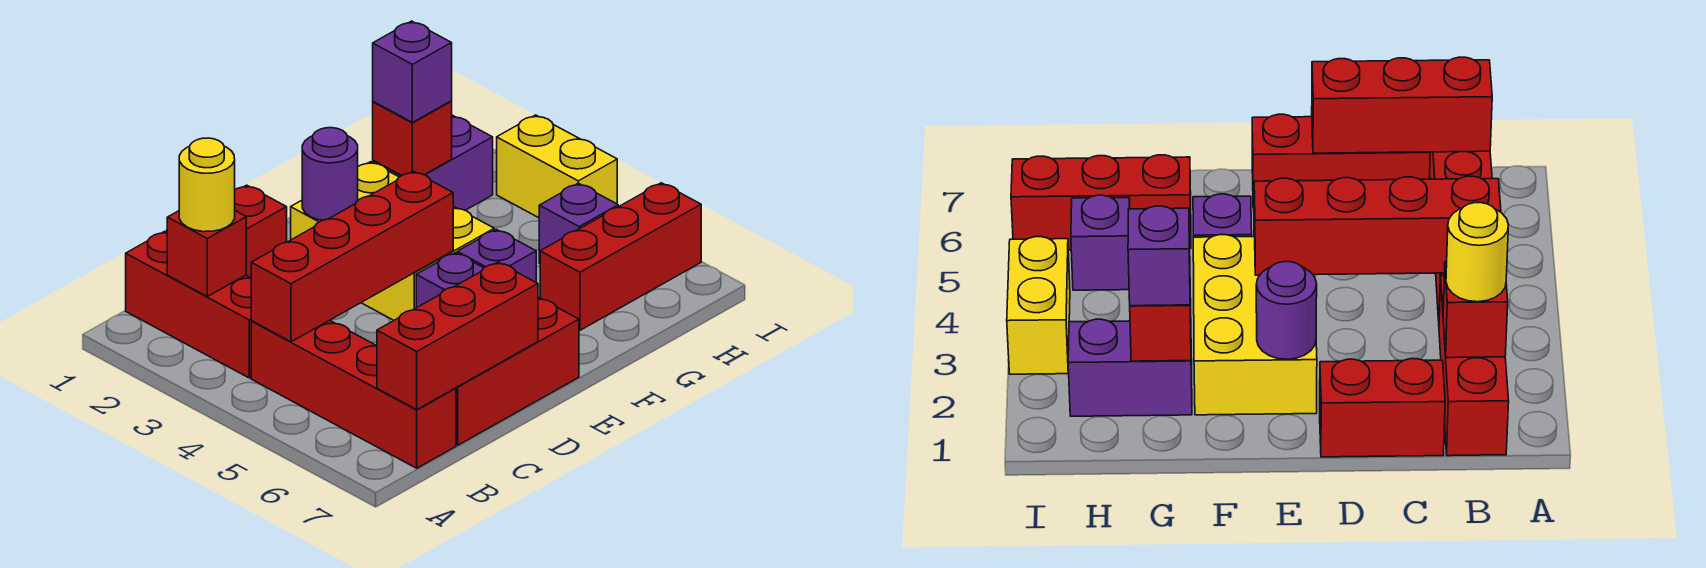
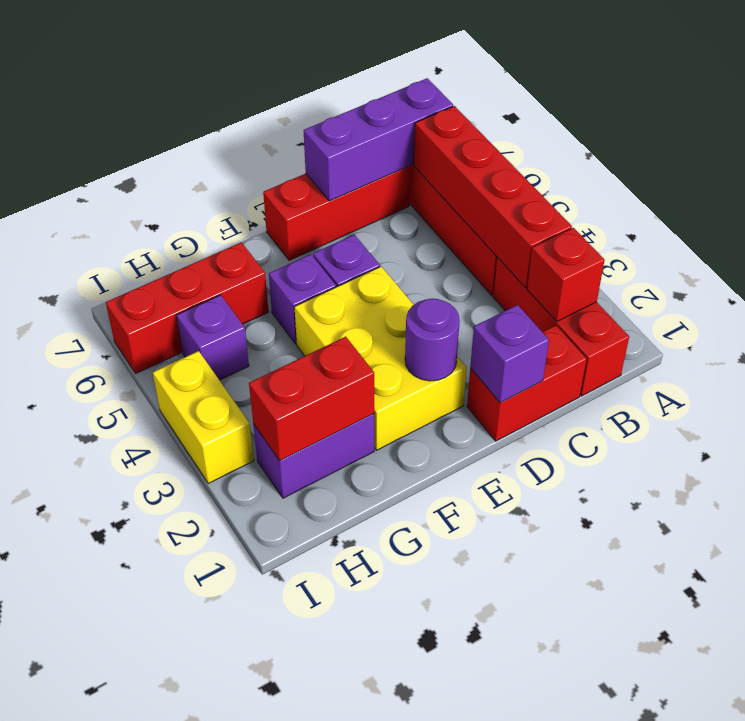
yellow 1x1 round brick [179,138,235,232] -> none
red 1x4 brick [251,171,453,342] -> red 1x4 brick turned to [414,106,572,288]
red 1x3 brick [377,262,538,409] -> purple 1x3 brick [304,78,453,201]
red 1x1 brick [373,101,452,176] -> red 1x2 brick [249,337,374,461]
purple 1x1 brick [373,21,452,122] -> purple 1x1 brick moved to [470,305,549,403]

